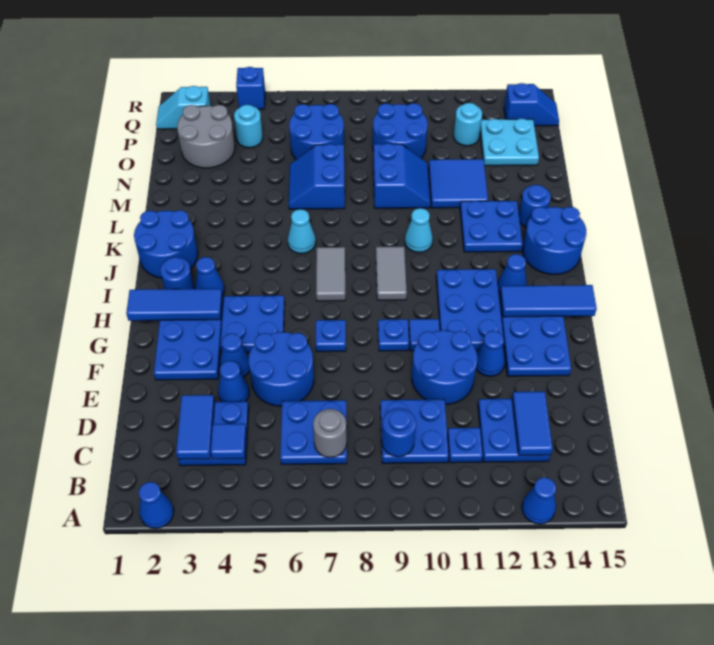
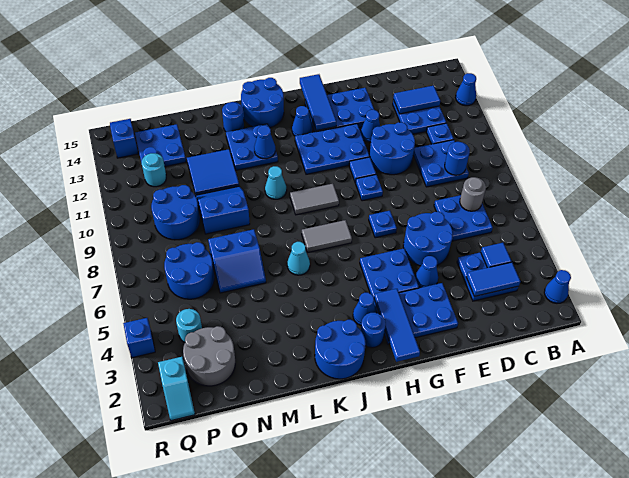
blue 1x1 cone [218,361,249,402] -> blue 1x1 cone moved to [254,125,275,159]
cyan 2x2 plate [480,119,539,166] -> blue 2x2 plate [135,124,186,167]

